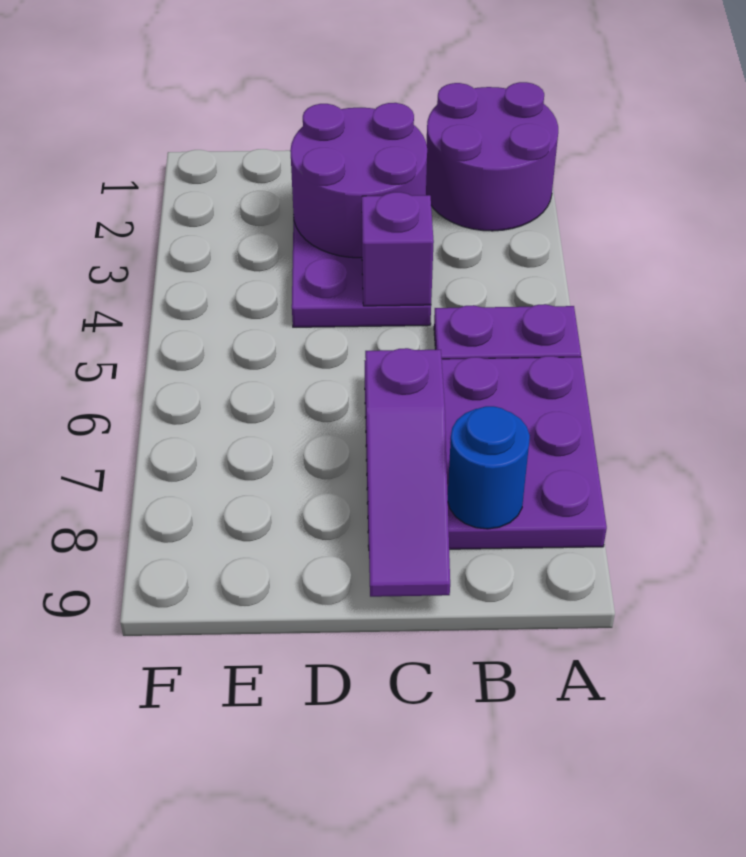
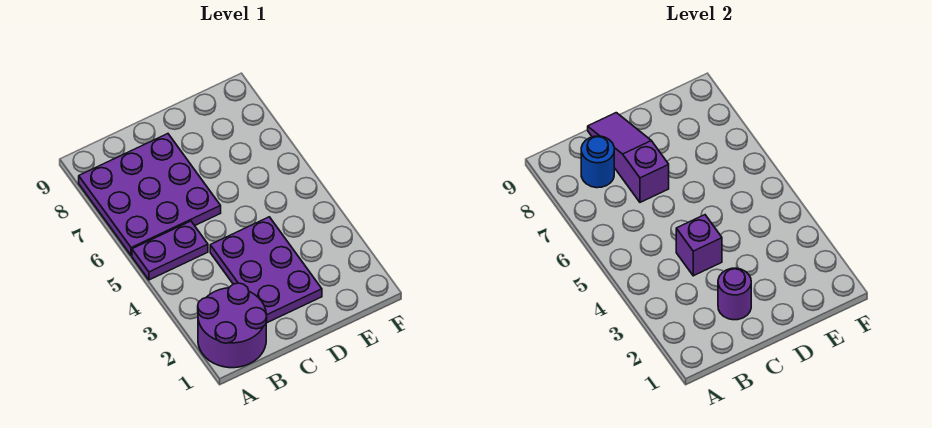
purple 2x2 round brick [290,103,427,258] -> purple 1x1 round brick [718,268,751,320]

